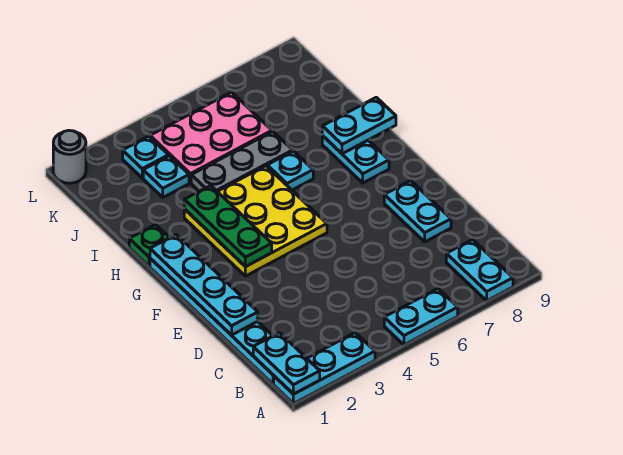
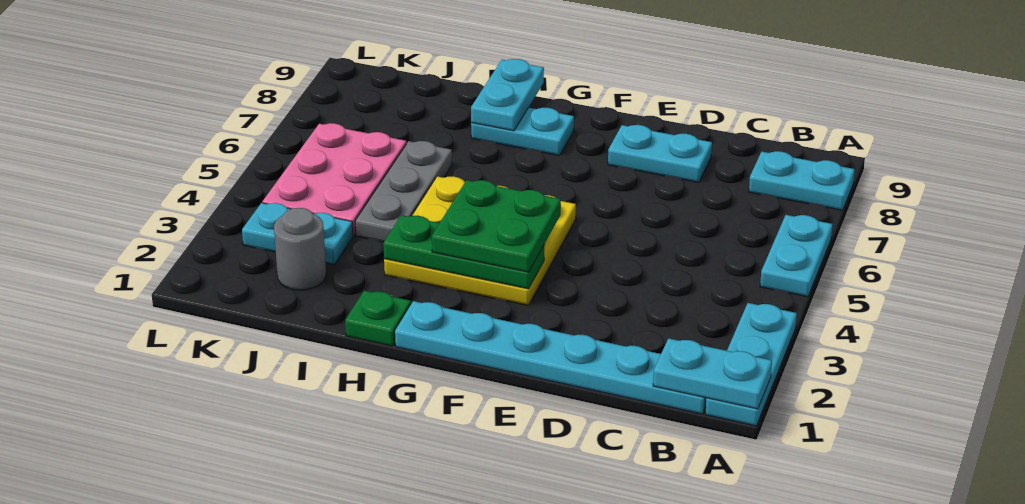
cyan 1x4 plate [150,235,258,335] -> none
none -> green 2x2 plate [432,180,561,272]
cyan 1x1 plate [267,151,313,190] -> none
grey 1x1 round brick [53,130,86,183] -> grey 1x1 round brick moved to [274,208,326,290]

